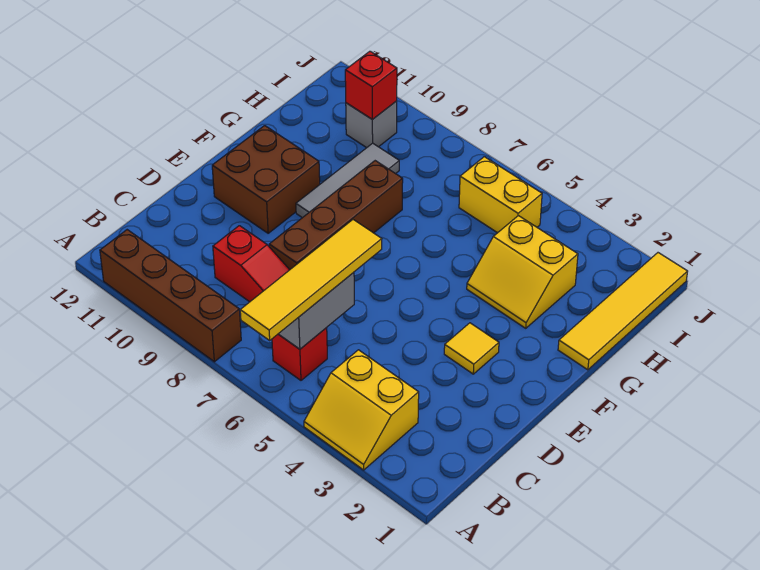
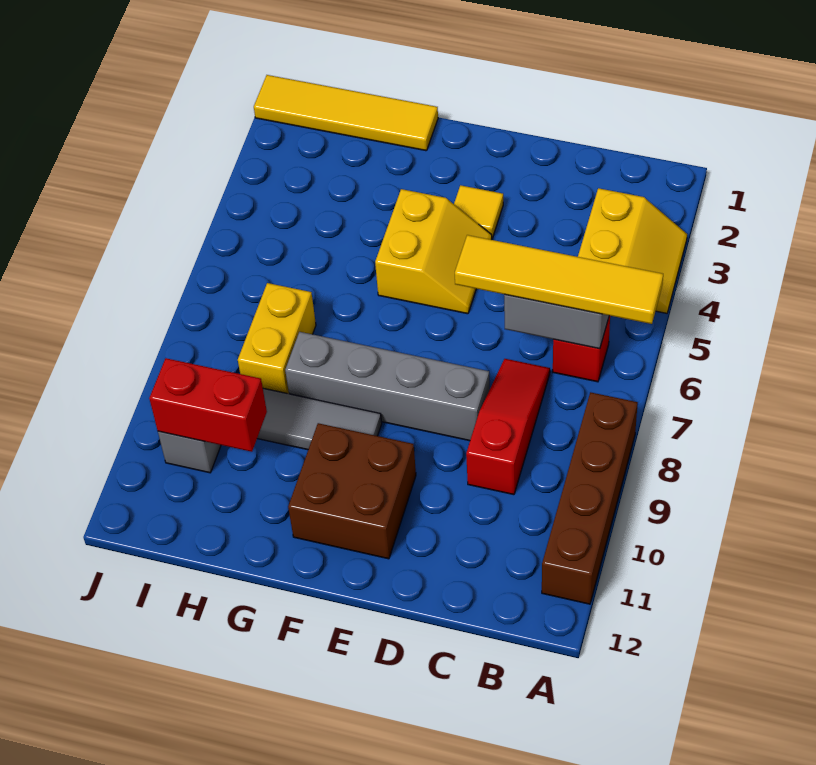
brown 1x4 brick [269,161,403,270] -> grey 1x4 brick [285,332,490,441]
yellow 2x2 slope [467,216,578,328] -> yellow 2x2 slope moved to [375,189,492,314]
yellow 1x2 brick [459,157,542,233] -> yellow 1x2 brick moved to [238,283,316,394]
red 1x1 brick [345,51,397,119] -> red 1x2 brick [149,358,267,452]

